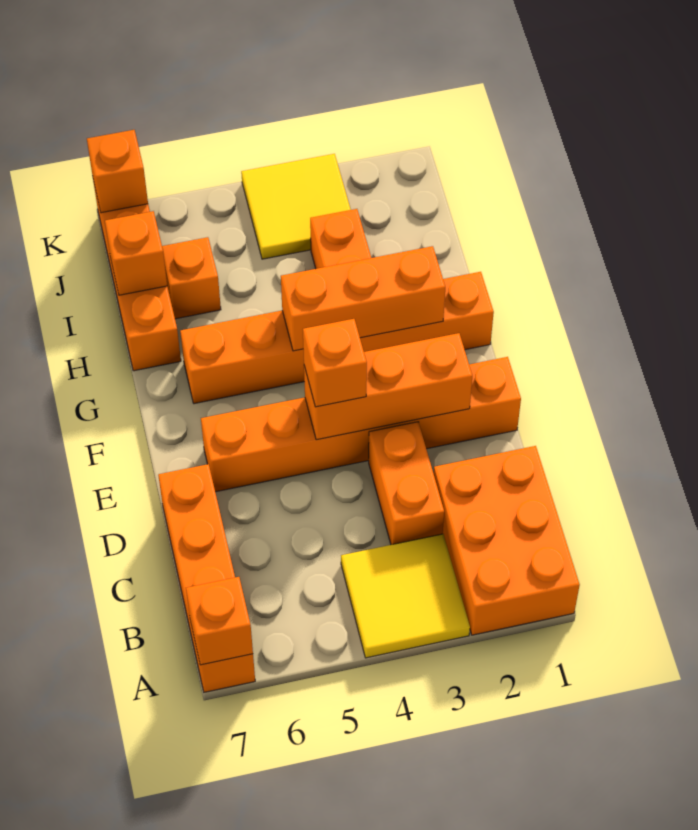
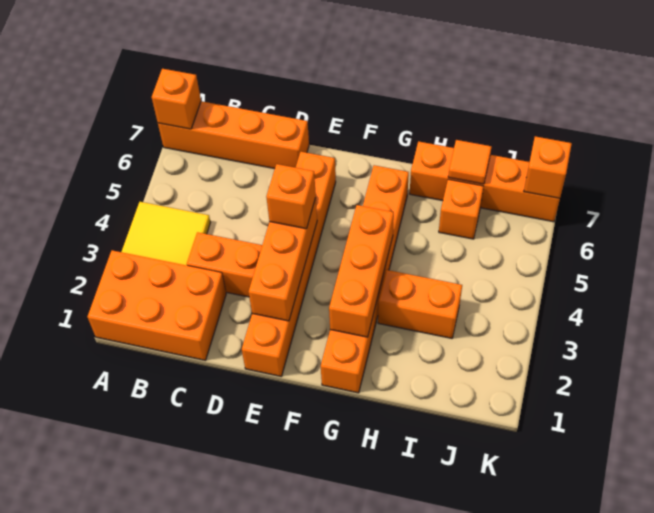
orange 1x1 brick [105,211,167,295] -> orange 1x1 tile [448,140,491,184]
yellow 2x2 tile [241,154,351,259] -> none

